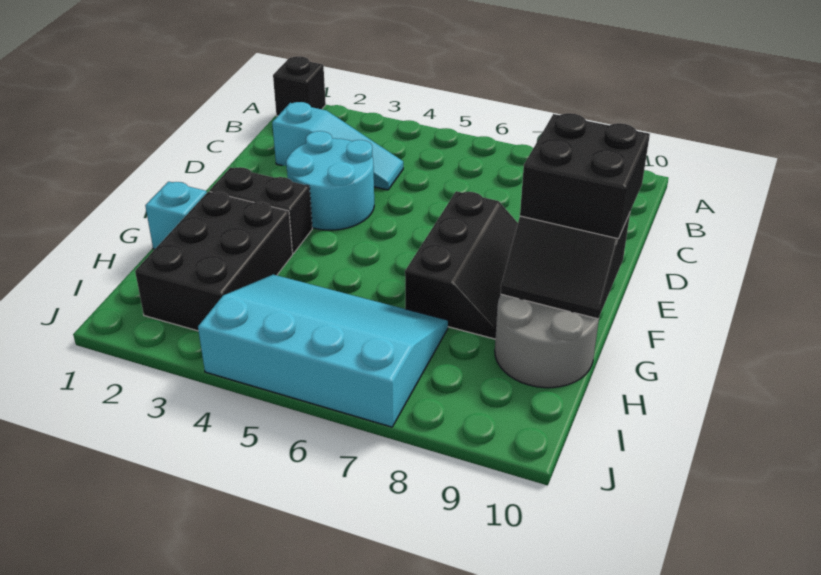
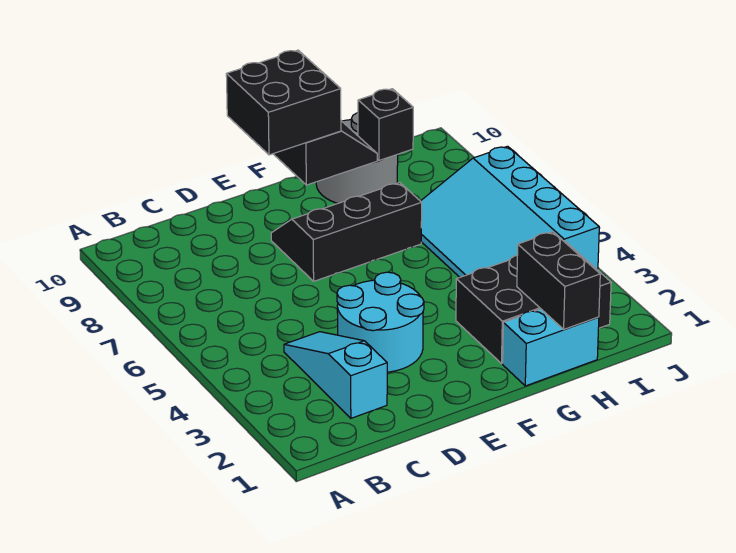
black 1x1 brick [273,56,326,116] -> black 1x1 brick moved to [358,89,413,161]
black 1x2 brick [209,167,312,253] -> black 1x2 brick moved to [517,232,600,329]
cyan 1x1 brick [145,182,207,249] -> cyan 1x2 brick [503,309,599,386]

